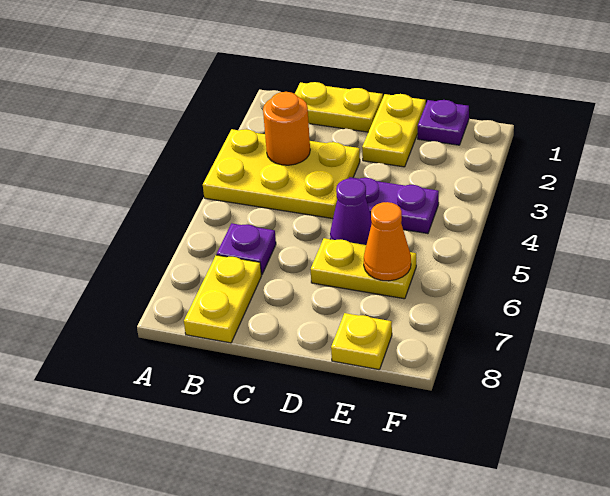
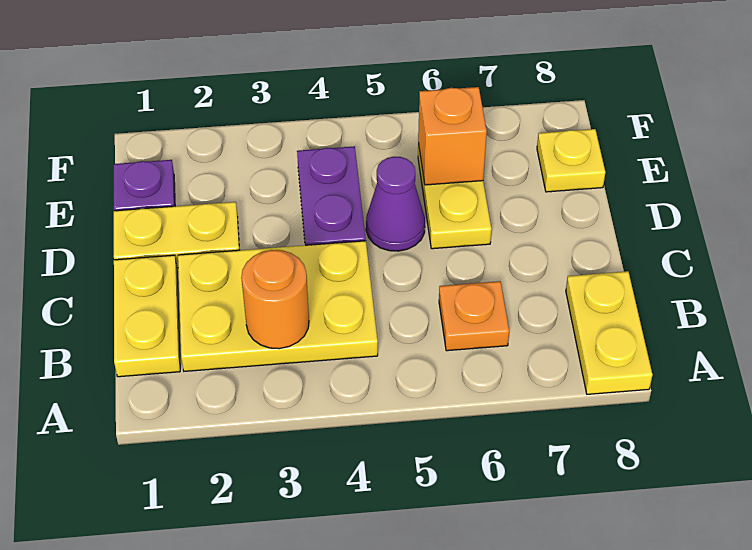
yellow 2x3 plate [203,129,360,219] -> yellow 2x3 plate turned to [178,241,378,371]
purple 1x1 plate [217,223,276,275] -> orange 1x1 plate [439,281,509,351]
yellow 1x2 plate [184,255,261,343] -> yellow 1x2 plate turned to [566,271,652,394]
orange 1x1 cone [364,202,411,281] -> orange 1x1 brick [418,87,487,185]

